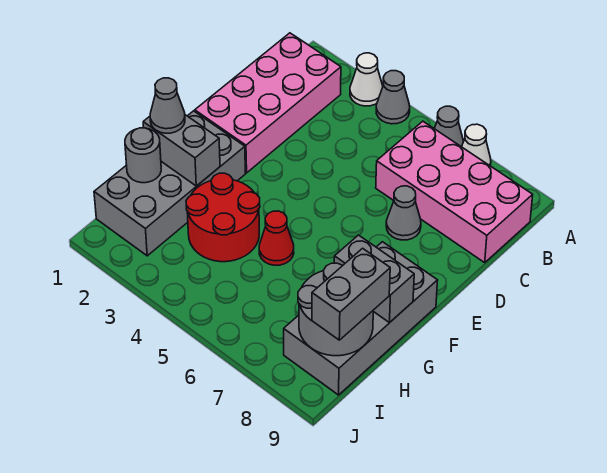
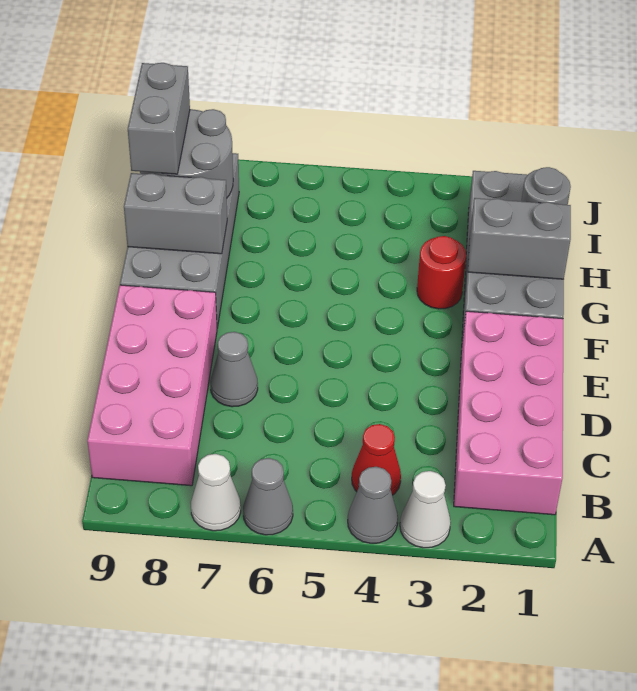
pink 2x4 brick [376,121,533,263] -> pink 2x4 brick turned to [87,285,217,486]
grey 1x1 cone [150,78,185,133] -> none
red 2x2 round brick [186,173,260,262] -> red 1x1 round brick [417,236,466,309]
red 1x1 cone [259,211,294,265] -> red 1x1 cone moved to [352,424,401,495]

